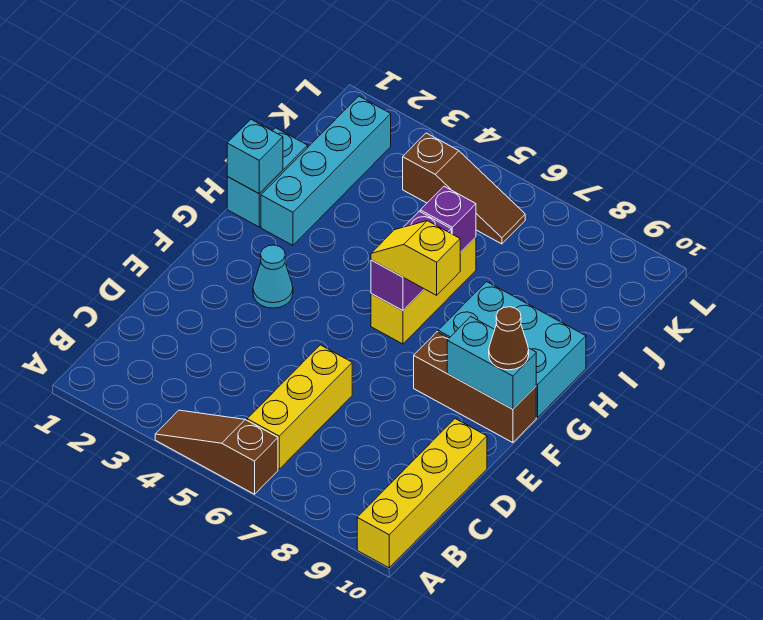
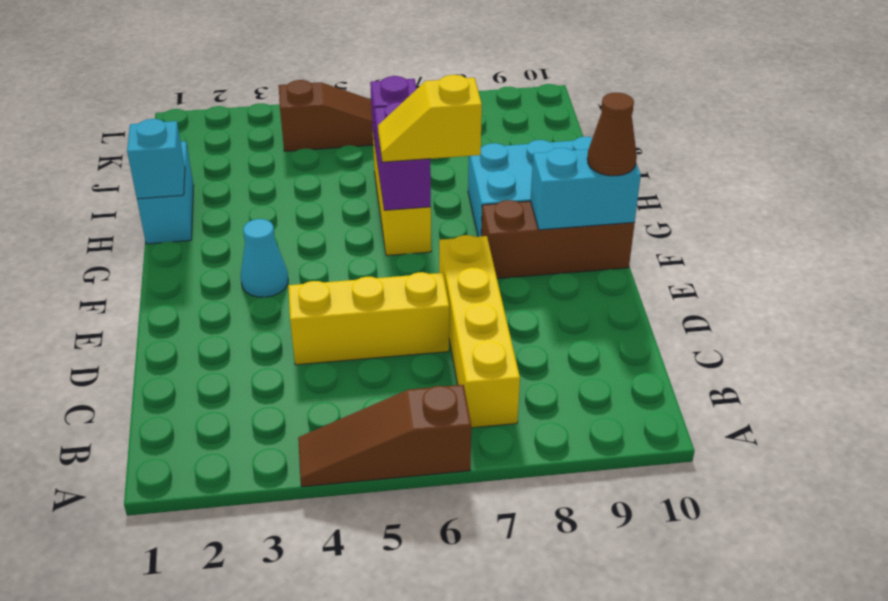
yellow 1x4 brick [357,419,487,568] -> yellow 1x4 brick moved to [439,235,520,428]
yellow 1x3 brick [247,345,352,469] -> yellow 1x3 brick turned to [288,272,449,365]
cyan 1x4 brick [261,96,391,245] -> none

